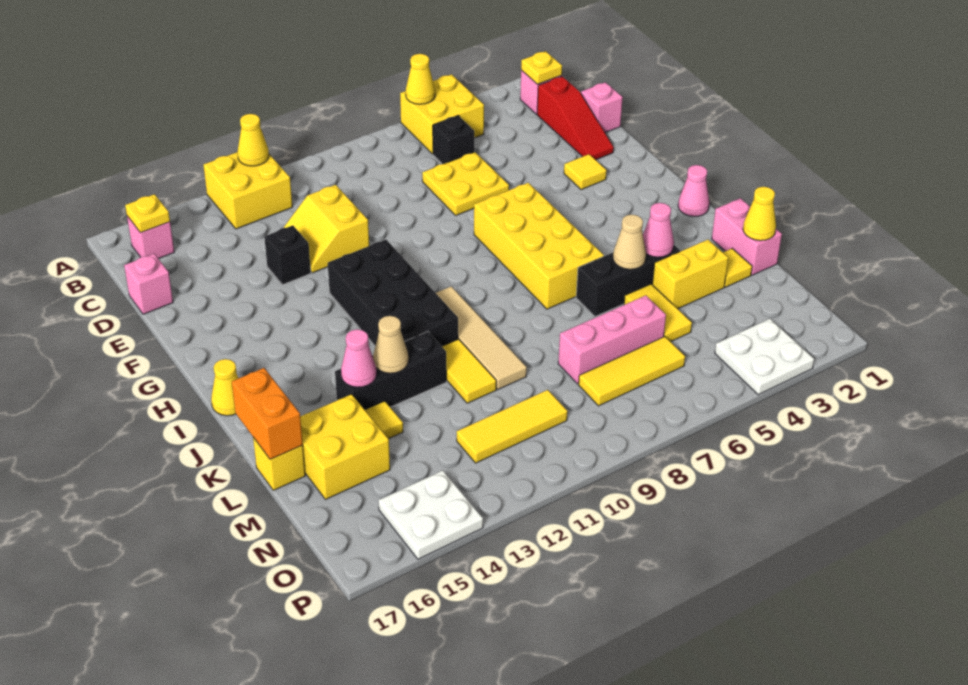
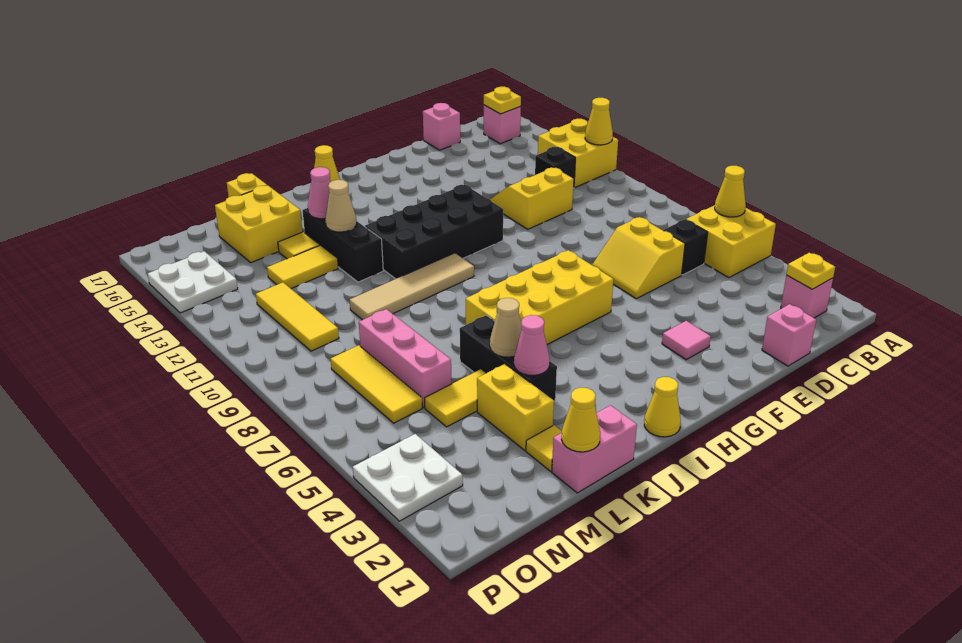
red 1x3 slope [537,76,614,160] -> none
yellow 2x2 plate [422,152,509,215] -> yellow 2x2 slope [592,217,685,299]
black 1x1 brick [264,225,311,285] -> black 1x1 brick moved to [535,147,575,188]
yellow 1x1 tile [564,154,607,190] -> pink 1x1 tile [662,321,711,360]
pink 1x1 cone [678,165,709,216] -> yellow 1x1 cone [644,377,681,437]
yellow 1x2 tile [442,339,496,403] -> yellow 1x2 tile moved to [267,245,338,289]
orange 1x2 brick [232,368,303,459] -> none

